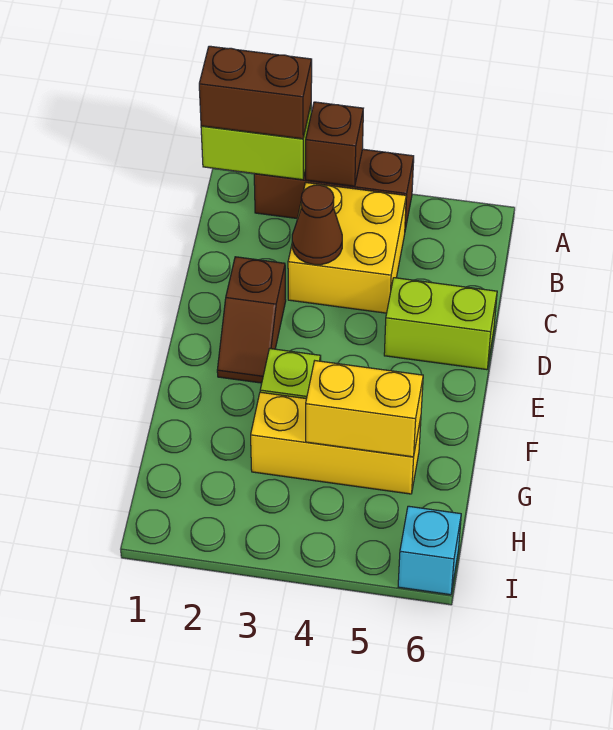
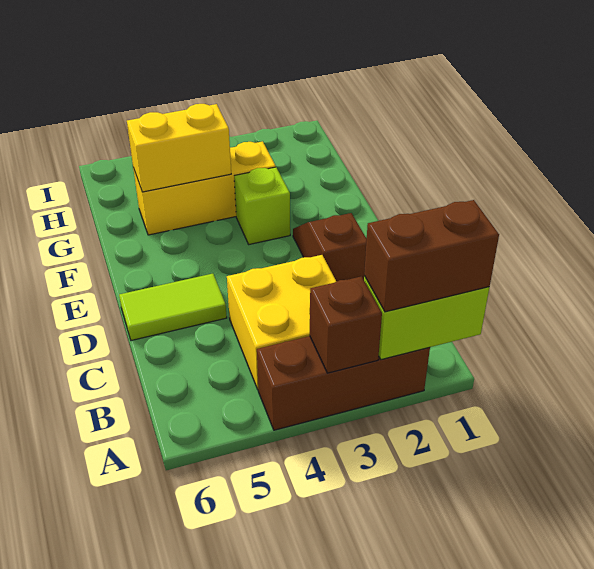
brown 1x1 cone [292,185,342,265] -> none
lime 1x2 brick [384,278,497,370] -> lime 1x2 tile [119,274,227,341]
cyan 1x1 brick [398,506,461,595] -> none

